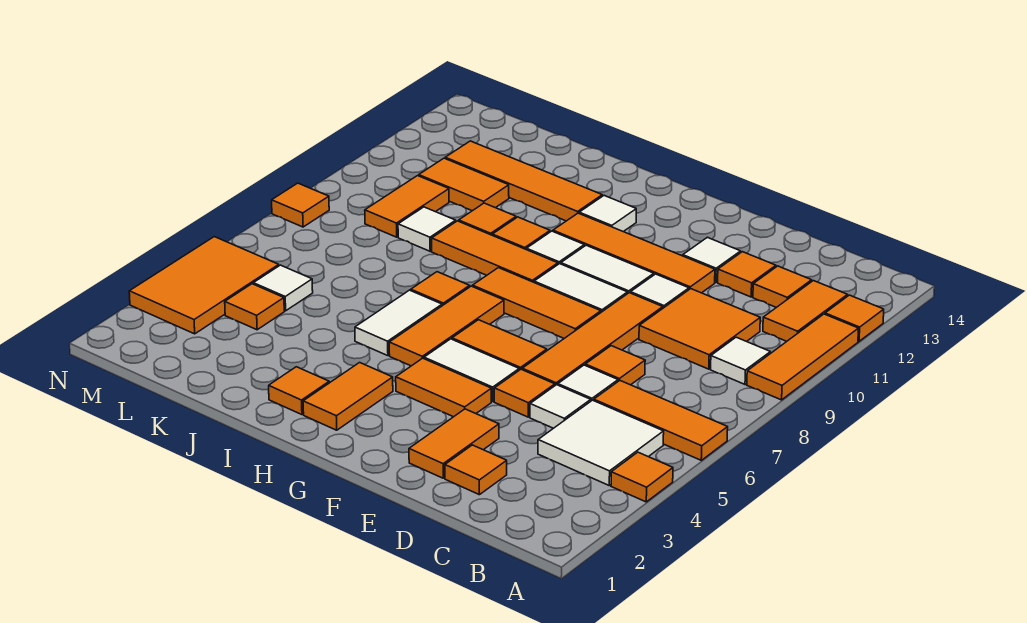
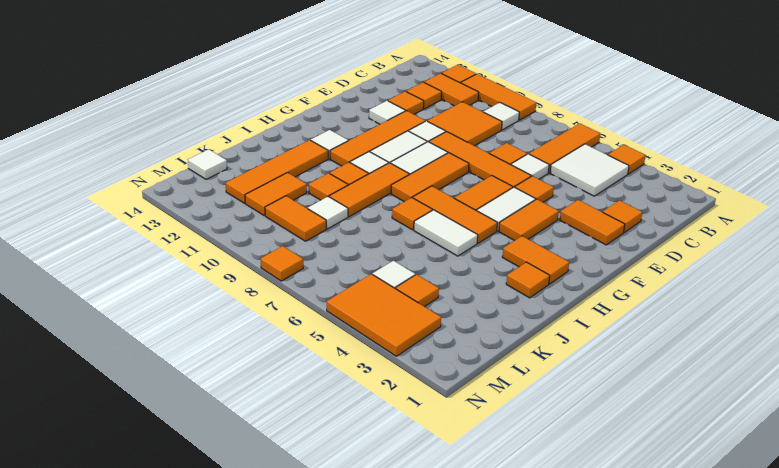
white 1x1 tile [530,385,591,428] -> white 1x1 tile moved to [188,149,227,179]

